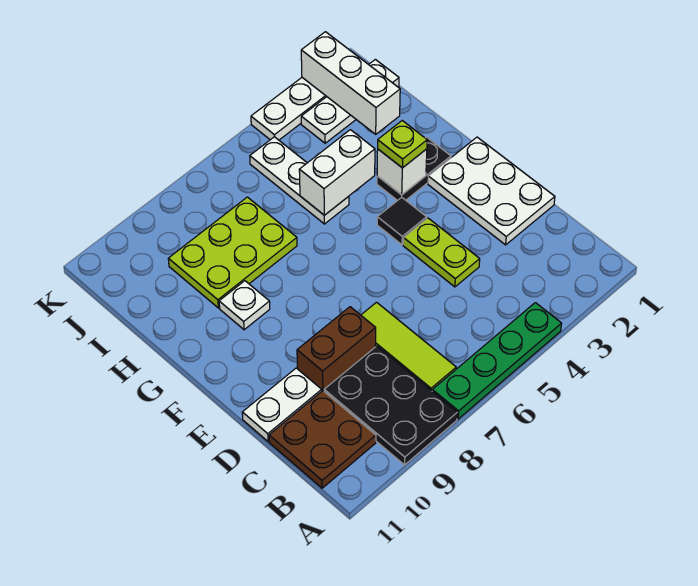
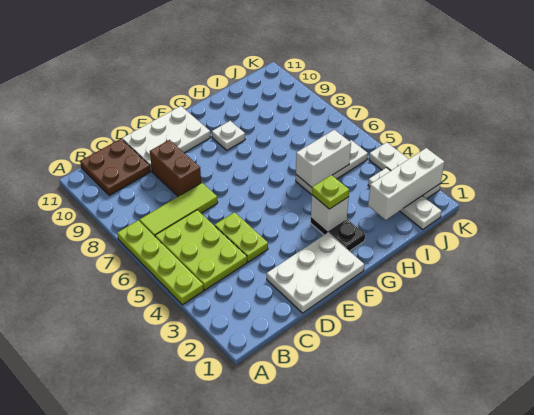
green 1x4 plate [432,303,562,419] -> lime 1x4 plate [117,220,204,305]
black 2x3 plate [324,346,457,465] -> none
lime 1x2 plate [403,218,480,287] -> lime 1x2 plate turned to [215,212,268,262]
white 1x2 plate [242,368,322,442] -> white 2x3 plate [122,106,211,171]
black 1x1 tile [377,197,427,245] -> none
white 1x2 brick [299,130,375,215] -> white 1x2 brick turned to [296,130,351,187]
lime 2x3 plate [168,197,297,308] -> lime 2x3 plate moved to [155,210,247,290]

